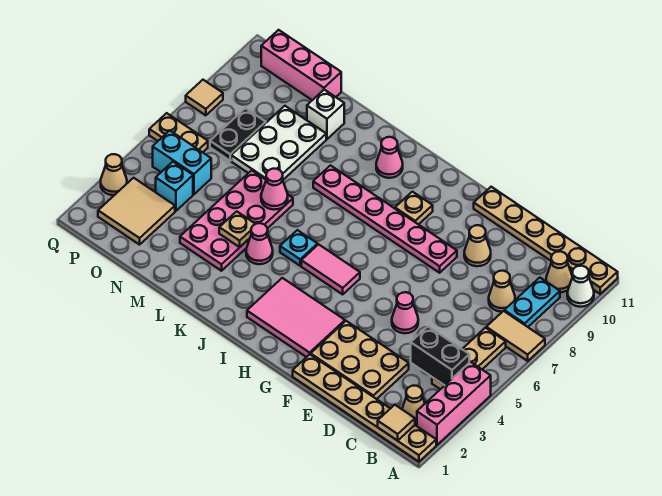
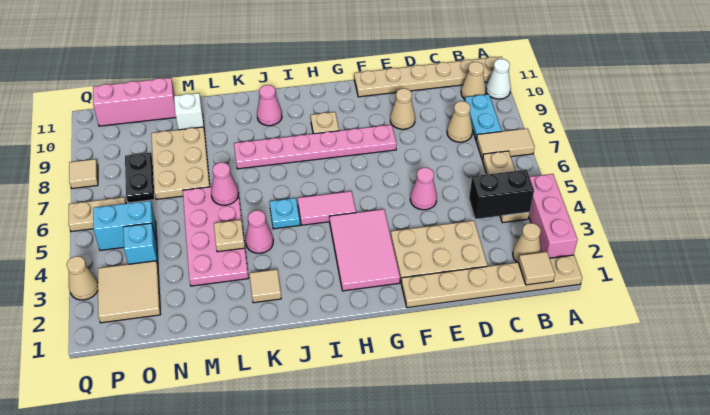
pink 2x3 tile [247,278,345,357] -> pink 2x3 tile turned to [329,209,400,291]
none -> tan 1x1 tile [249,269,281,303]
white 2x3 plate [231,106,326,180] -> tan 2x3 plate [151,127,210,199]

